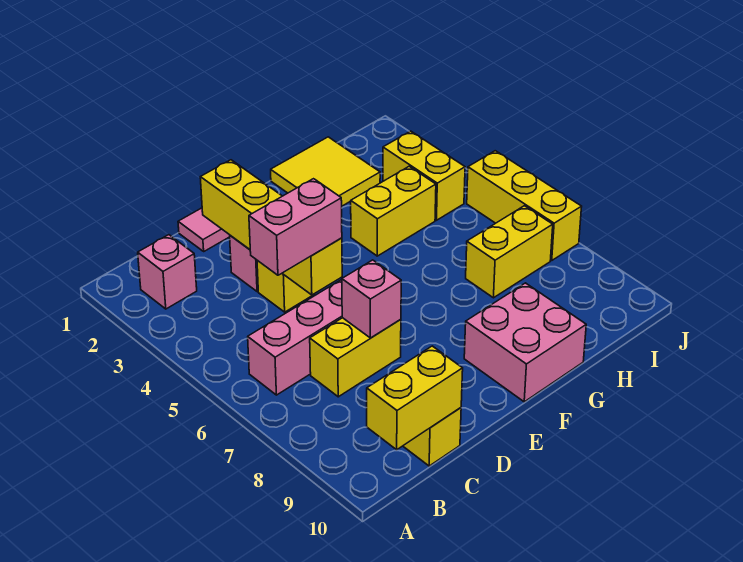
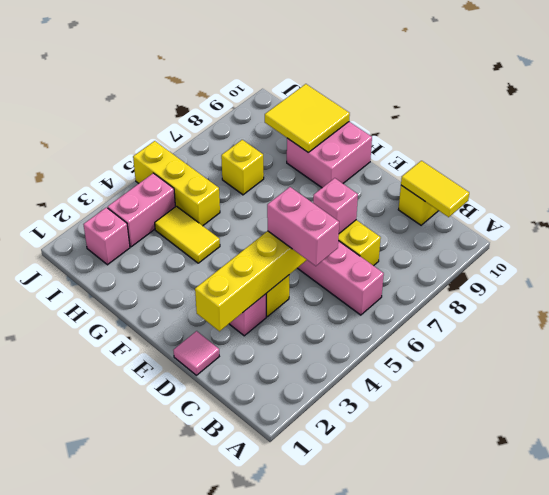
pink 1x1 brick [138,235,197,309] -> pink 1x1 brick moved to [83,207,130,265]
yellow 1x2 brick [367,346,463,450] -> yellow 1x2 tile [401,161,469,217]
yellow 2x2 tile [271,137,380,206] -> yellow 2x2 tile moved to [265,84,350,153]
yellow 1x2 brick [351,166,436,256] -> yellow 1x2 tile [155,206,220,263]
yellow 1x2 brick [466,206,553,298] -> yellow 1x1 brick [221,140,264,195]
yellow 1x2 brick [383,131,465,220] -> pink 1x2 brick [108,173,175,247]
yellow 1x3 brick [467,151,582,260] -> yellow 1x3 brick turned to [133,141,220,226]

